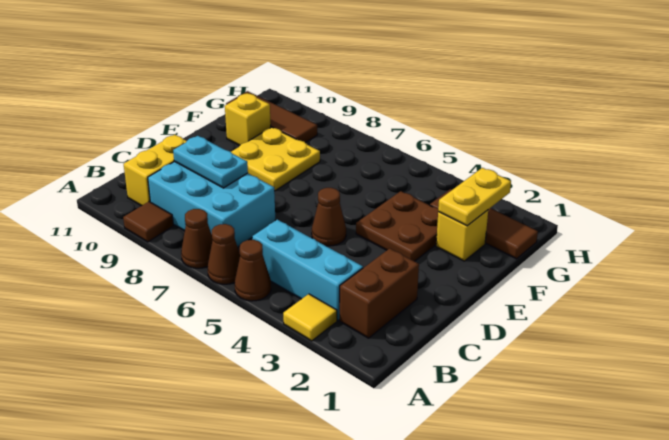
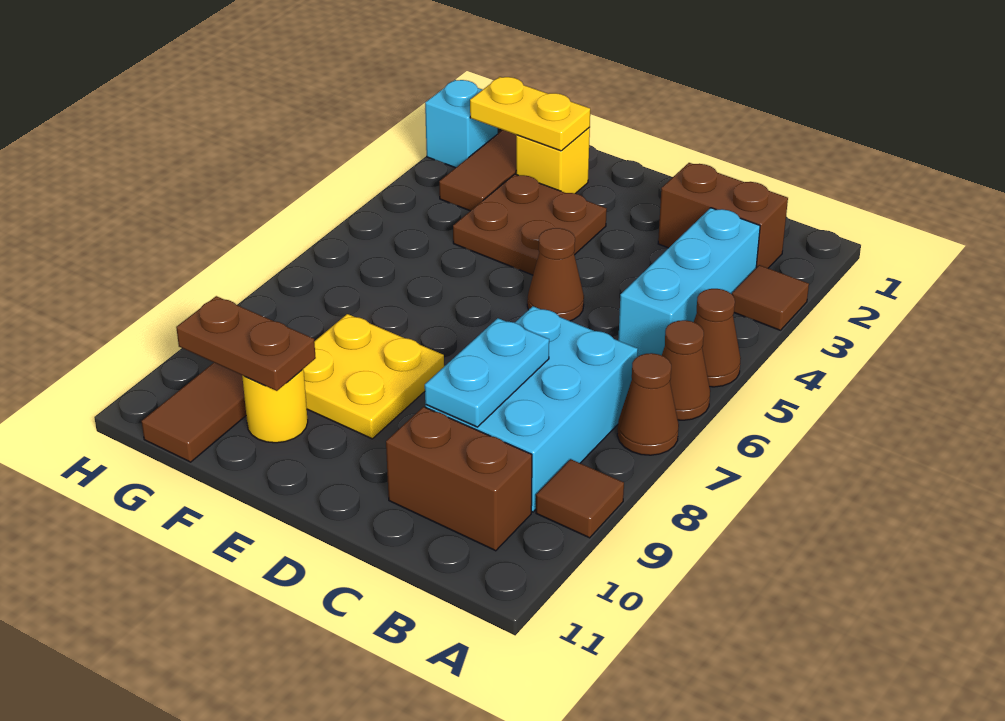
yellow 1x1 tile [283,294,337,341] -> brown 1x1 tile [732,265,809,330]
yellow 1x2 brick [124,135,186,206] -> brown 1x2 brick [386,407,532,551]
yellow 1x1 brick [225,93,271,145] -> yellow 1x1 round brick [242,369,308,443]
none -> brown 1x2 plate [176,296,316,391]
none -> cyan 1x1 brick [425,80,498,168]

